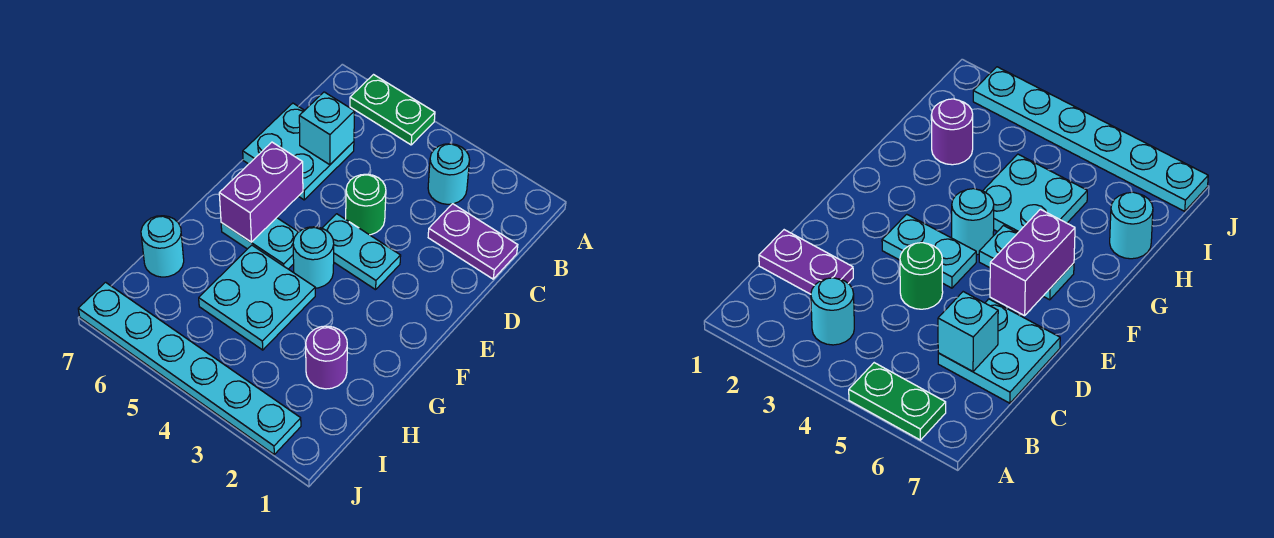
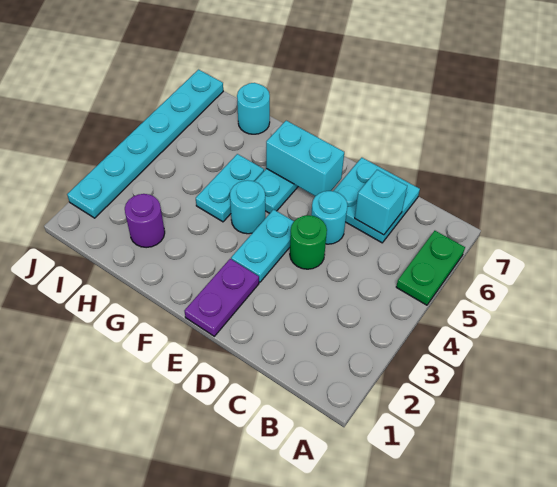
cyan 1x1 round brick [428,144,470,204] -> cyan 1x1 round brick moved to [311,191,348,244]
purple 1x2 plate [428,204,518,279] -> purple 1x2 plate moved to [185,259,259,336]
purple 1x2 brick [219,142,303,242] -> cyan 1x2 brick [266,121,344,196]
cyan 2x2 plate [199,245,315,350] -> cyan 1x2 plate [196,154,264,222]

